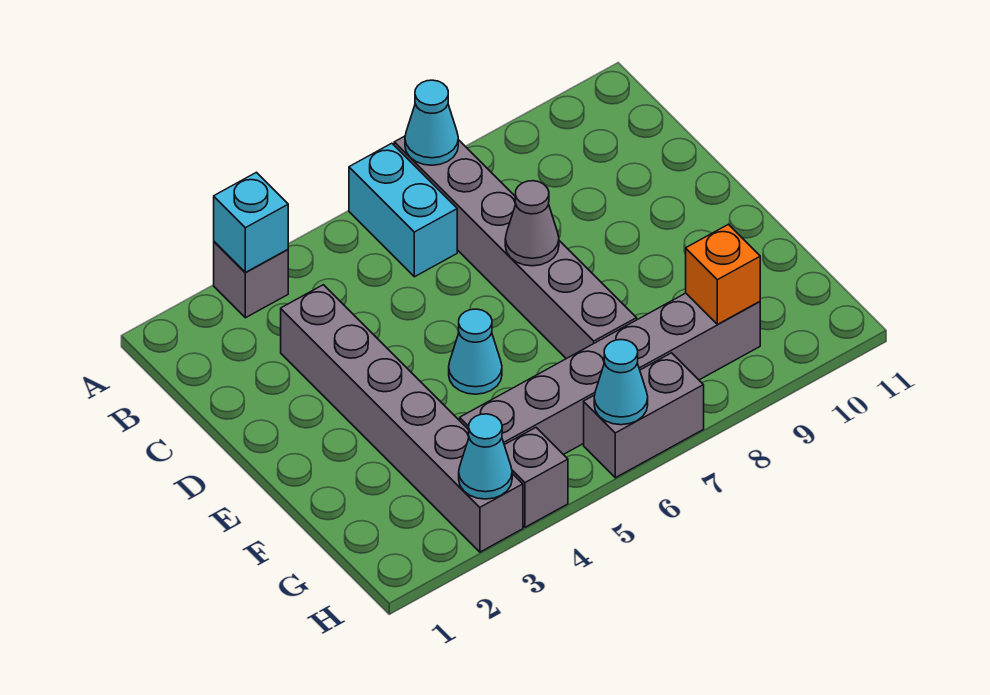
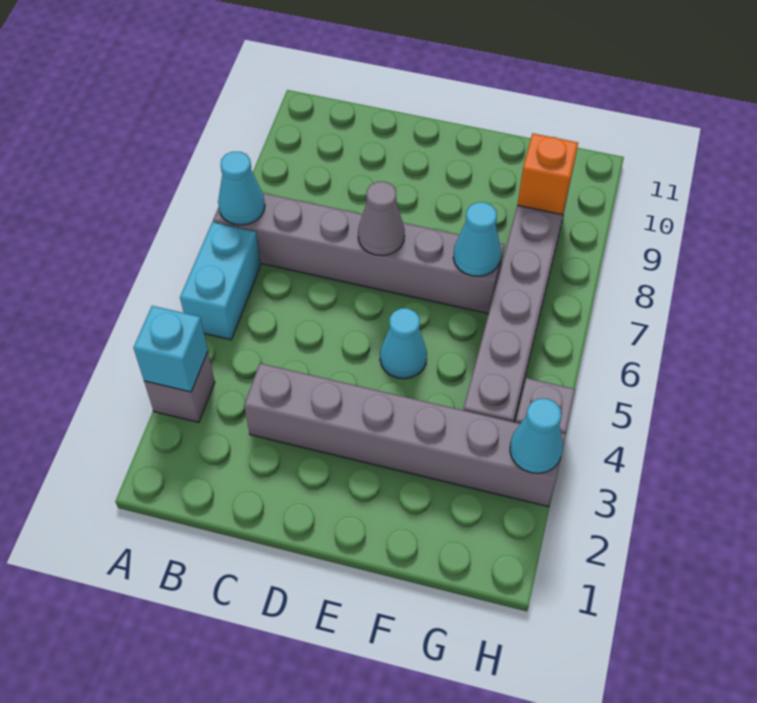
cyan 1x2 brick [349,143,457,277] -> cyan 1x2 brick turned to [180,222,261,340]
grey 1x2 brick [584,353,704,478] -> none
cyan 1x1 cone [594,340,648,425] -> cyan 1x1 cone moved to [453,202,501,276]

